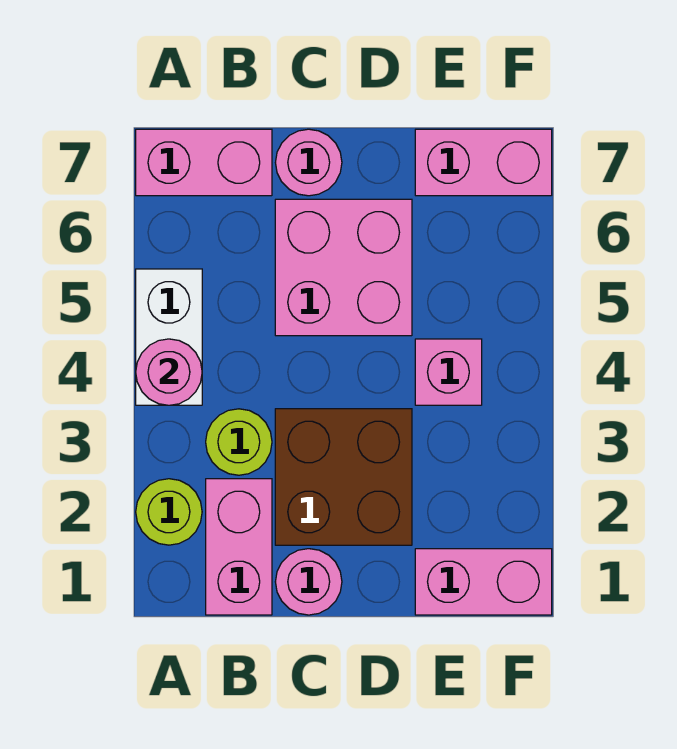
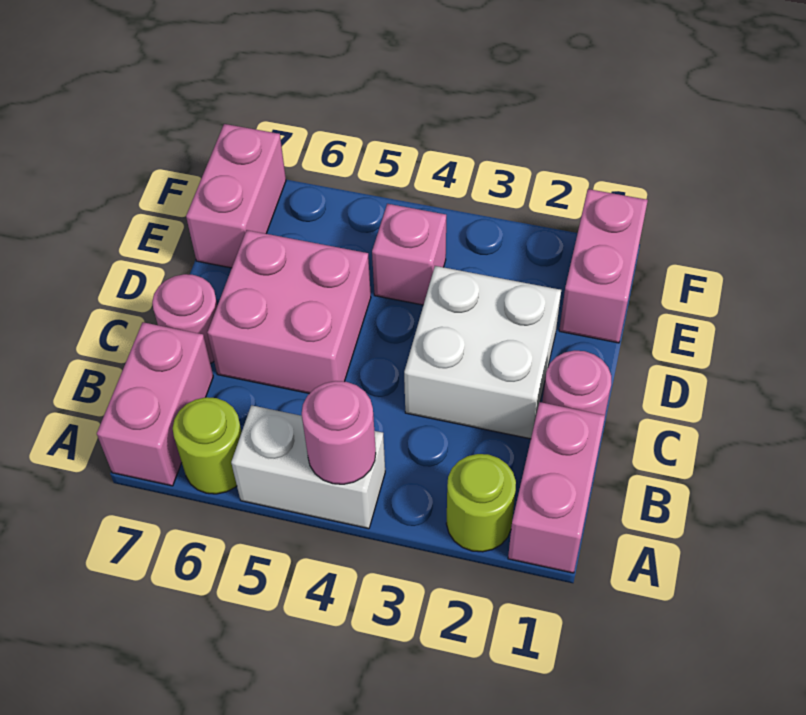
pink 1x2 brick [206,479,272,615] -> pink 1x2 brick turned to [508,402,605,573]
lime 1x1 round brick [206,409,272,475] -> lime 1x1 round brick moved to [173,397,242,494]
brown 2x2 brick [275,409,412,545] -> white 2x2 brick [404,266,561,439]

